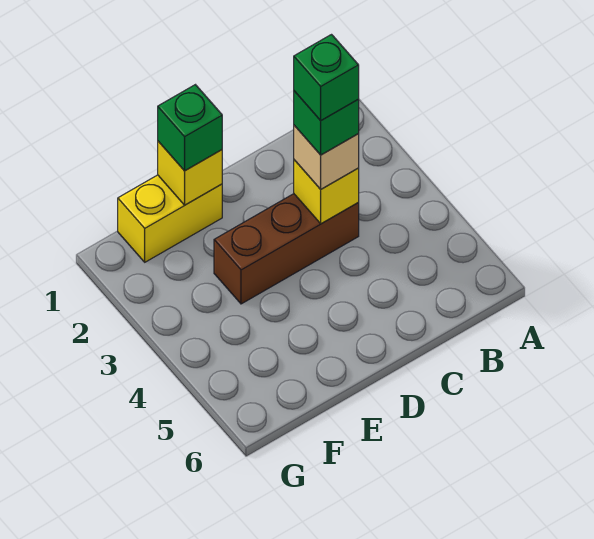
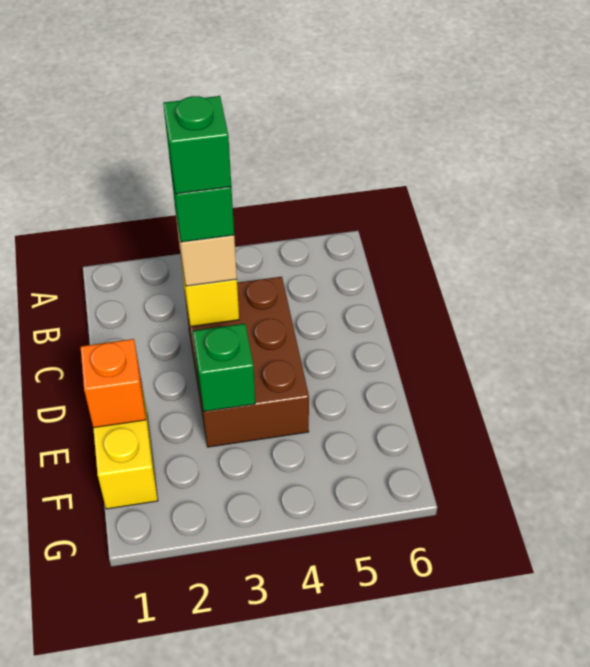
brown 1x3 brick [214,194,359,304] -> brown 2x3 brick [185,277,309,447]
yellow 1x1 brick [158,141,222,205] -> orange 1x1 brick [81,339,146,428]
green 1x1 brick [158,85,222,171] -> green 1x1 brick moved to [193,324,255,412]

